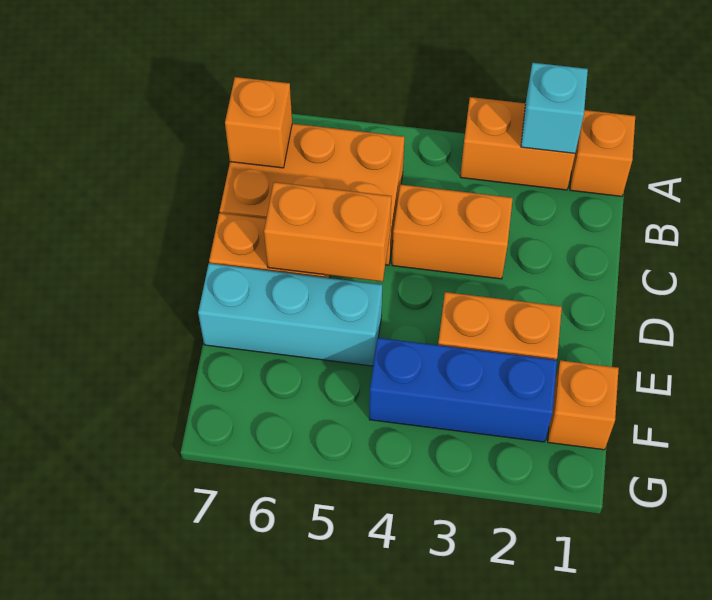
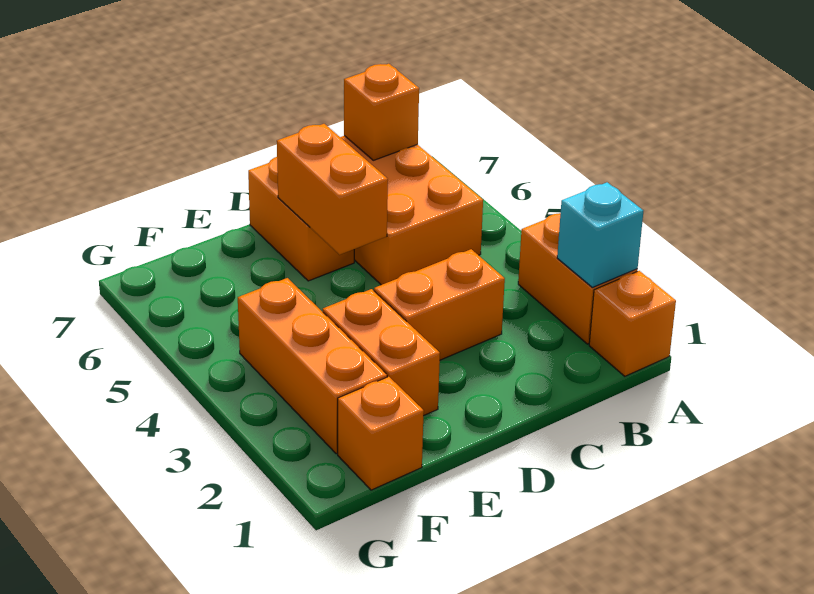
orange 1x2 brick [392,184,513,279] -> orange 1x2 brick turned to [374,249,505,360]
cyan 1x3 brick [198,263,382,366] -> none
blue 1x3 brick [369,338,557,442] -> orange 1x3 brick [238,278,387,454]

